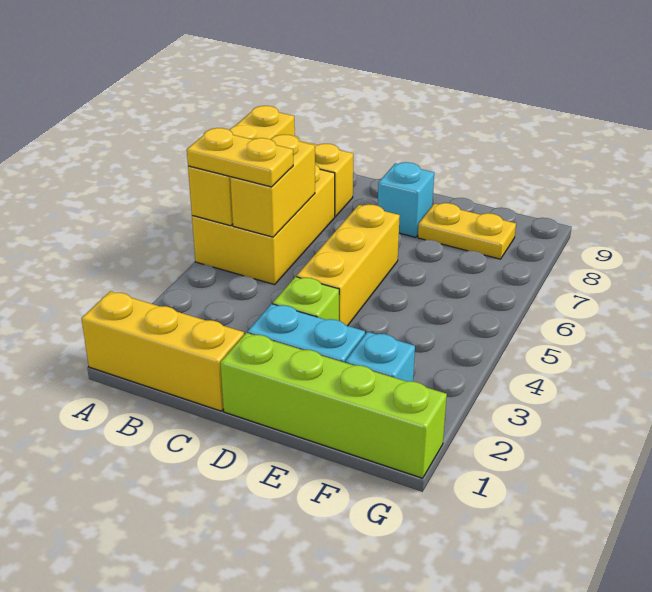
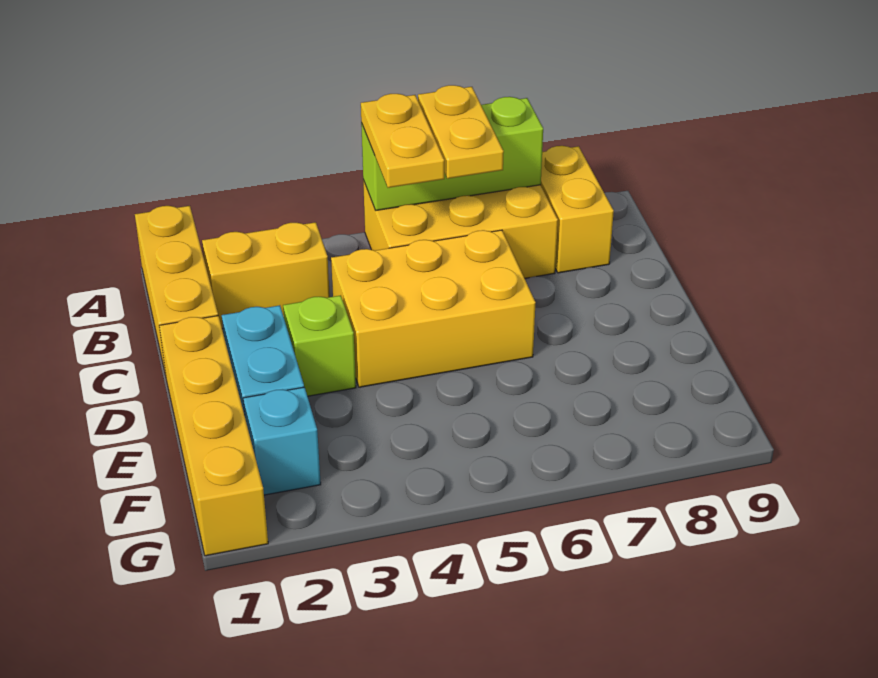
yellow 1x3 brick [188,106,295,226] -> lime 1x3 brick [361,97,543,210]
yellow 1x2 brick [230,134,315,237] -> yellow 1x2 brick moved to [202,222,330,329]
lime 1x4 brick [220,333,447,478] -> yellow 1x4 brick [159,316,268,556]
yellow 1x3 brick [297,204,400,326] -> yellow 2x3 brick [331,230,536,387]
cyan 1x1 brick [378,162,434,237] -> none
yellow 1x2 plate [418,203,516,259] -> yellow 1x2 plate moved to [418,85,504,179]

